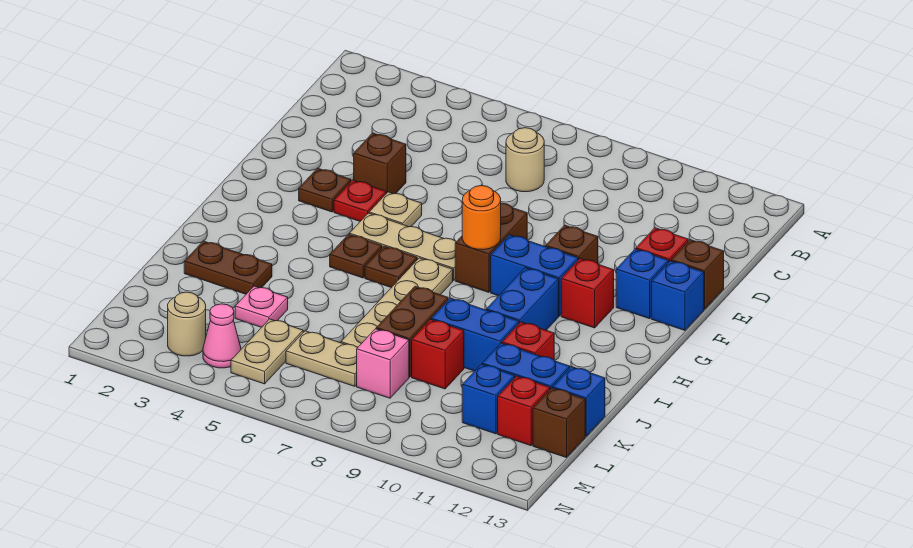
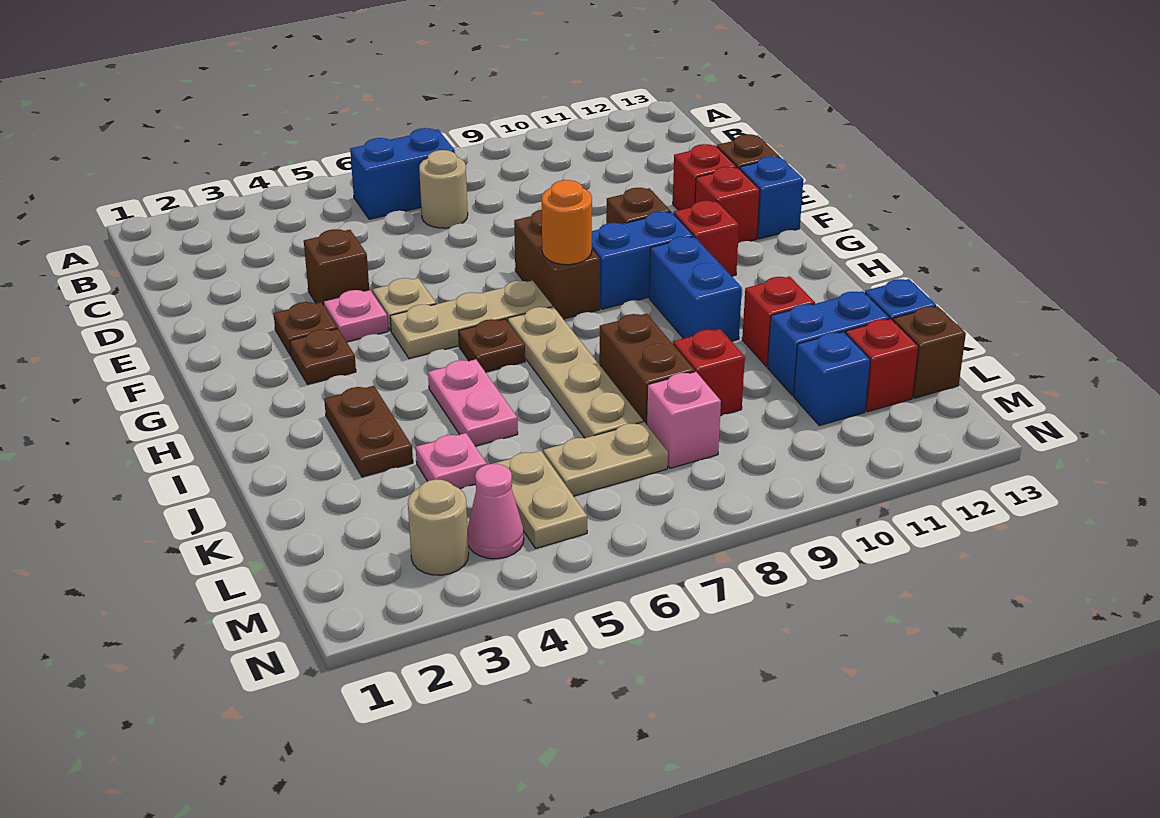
red 1x1 plate [334,180,386,221] -> pink 1x1 plate [323,290,388,342]
blue 1x1 brick [616,249,669,319] -> red 1x1 brick [695,167,760,243]
brown 1x1 plate [330,234,382,278] -> brown 1x1 plate moved to [290,329,356,384]
none -> pink 1x2 plate [428,359,518,446]
brown 1x2 plate [184,241,272,294] -> brown 1x2 plate turned to [324,386,413,477]
blue 1x2 brick [431,298,519,371] -> blue 1x2 brick moved to [350,128,455,219]

